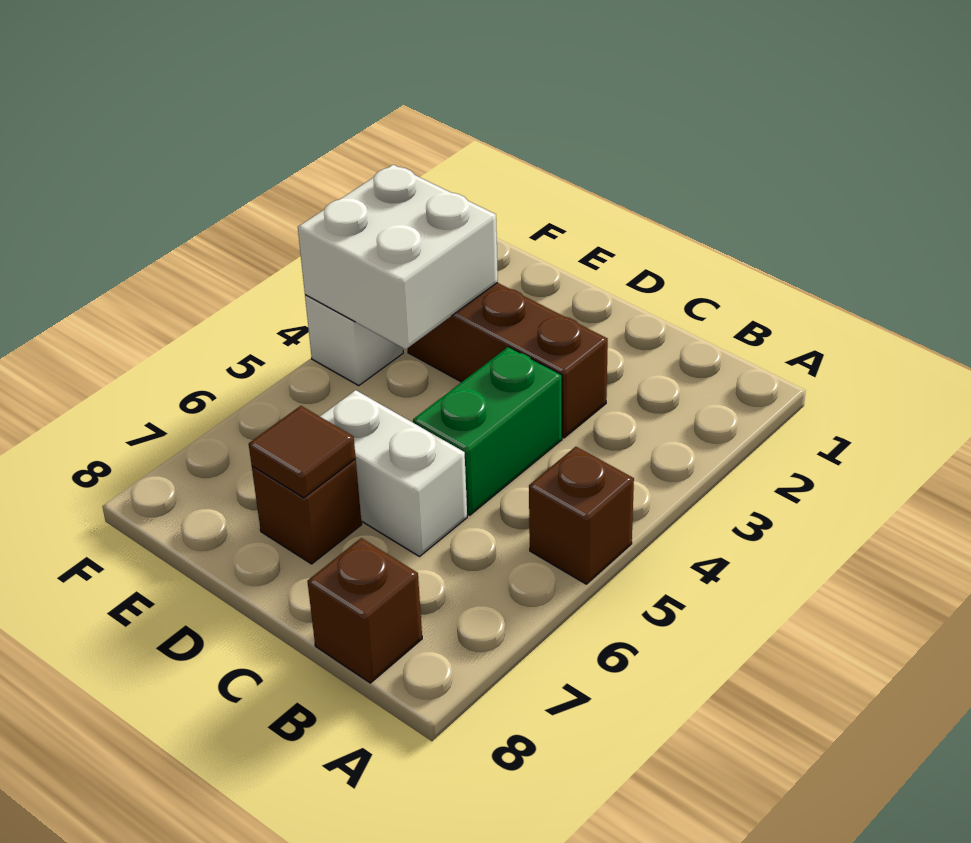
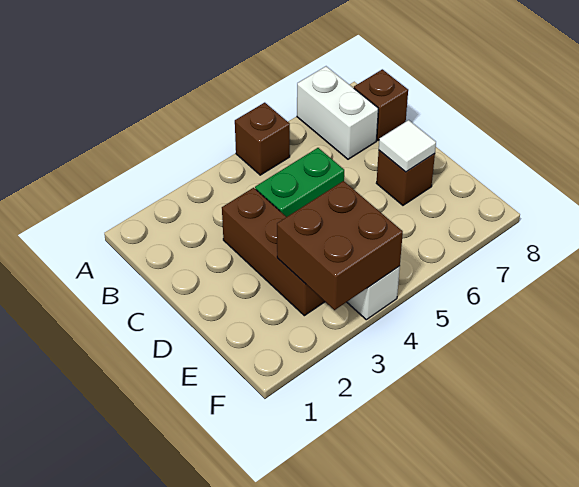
white 1x2 brick [320,390,467,557] -> white 1x2 brick moved to [297,66,378,159]
brown 1x1 tile [249,406,356,498] -> white 1x1 tile [379,120,436,172]
white 2x2 brick [298,165,498,349] -> brown 2x2 brick [277,181,403,310]

